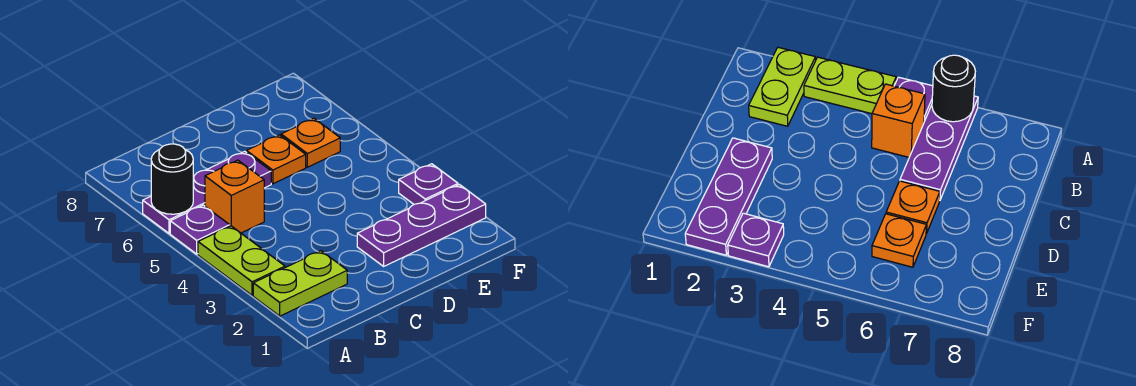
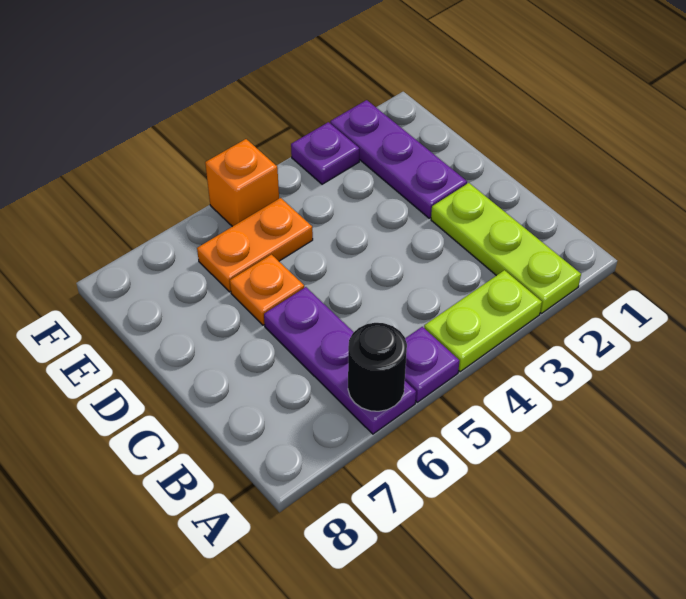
lime 1x2 plate [253,251,347,316] -> lime 1x3 plate [431,183,581,314]
orange 1x1 brick [205,160,264,233] -> orange 1x1 brick moved to [205,139,279,227]
orange 1x1 plate [281,118,340,167] -> orange 1x2 plate [197,198,313,292]

